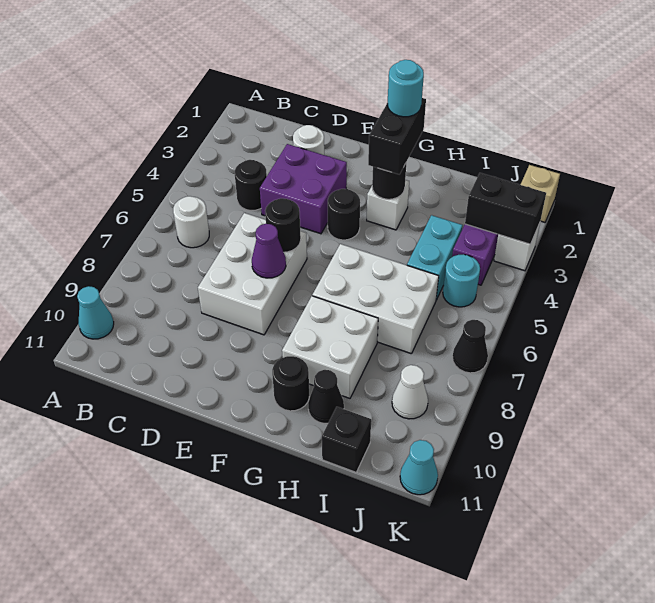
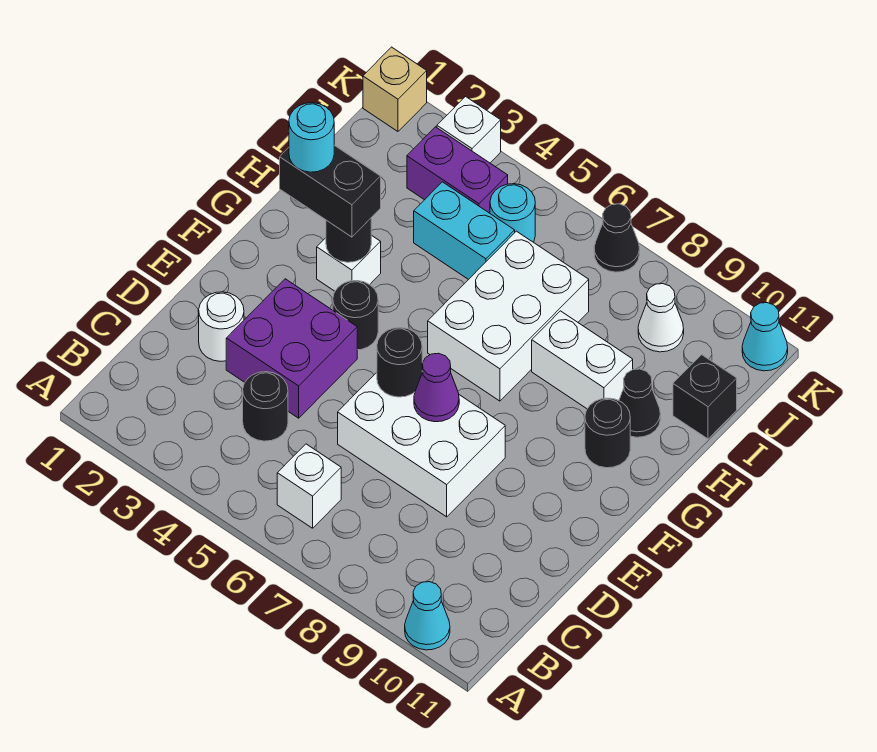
white 1x1 round brick [173,196,209,248] -> white 1x1 brick [277,444,341,528]
white 2x2 brick [282,296,378,398] -> white 1x2 brick [532,311,633,409]
black 1x2 brick [465,173,546,244] -> none

